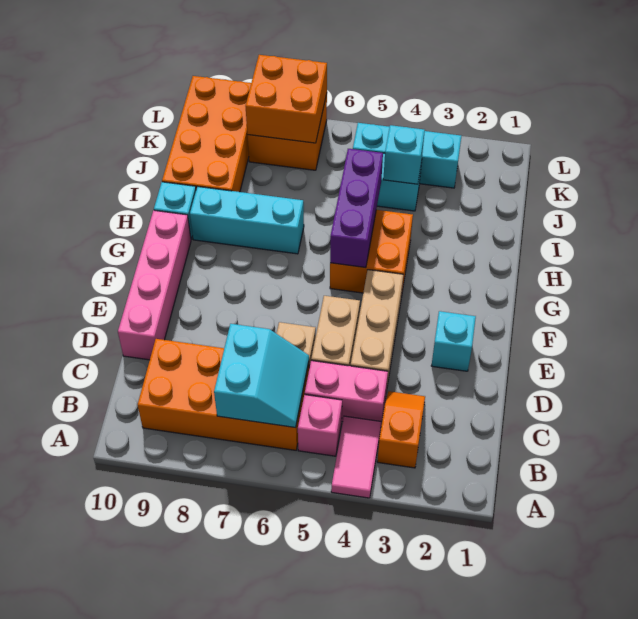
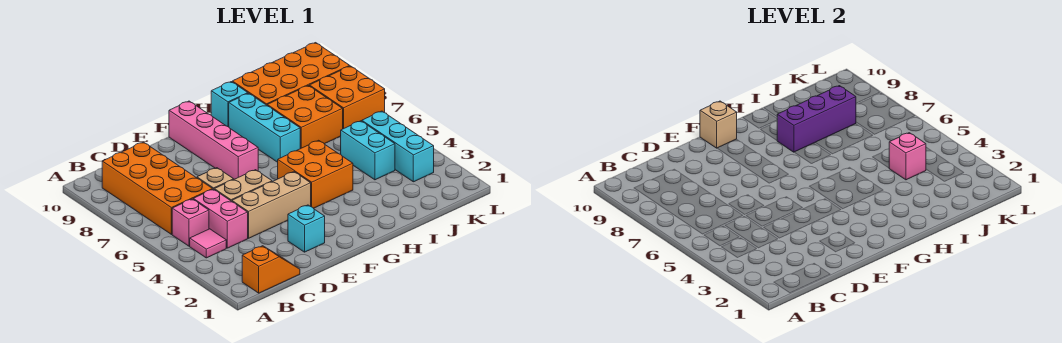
pink 1x2 tile [331,416,381,498] -> pink 1x1 tile [190,229,226,258]
orange 1x2 slope [377,391,425,468] -> orange 1x2 slope moved to [242,246,300,293]
cyan 2x2 slope [214,324,309,428] -> none
pink 1x4 brick [118,210,191,360] -> pink 1x4 brick turned to [169,101,258,179]
none -> tan 1x1 brick [700,101,737,148]
purple 1x3 brick [330,149,383,268] -> purple 1x3 brick moved to [777,86,856,152]
cyan 1x1 brick [383,125,425,184] -> pink 1x1 brick [889,133,926,180]
orange 2x2 brick [246,55,327,143] -> orange 2x2 brick moved to [267,86,343,149]

